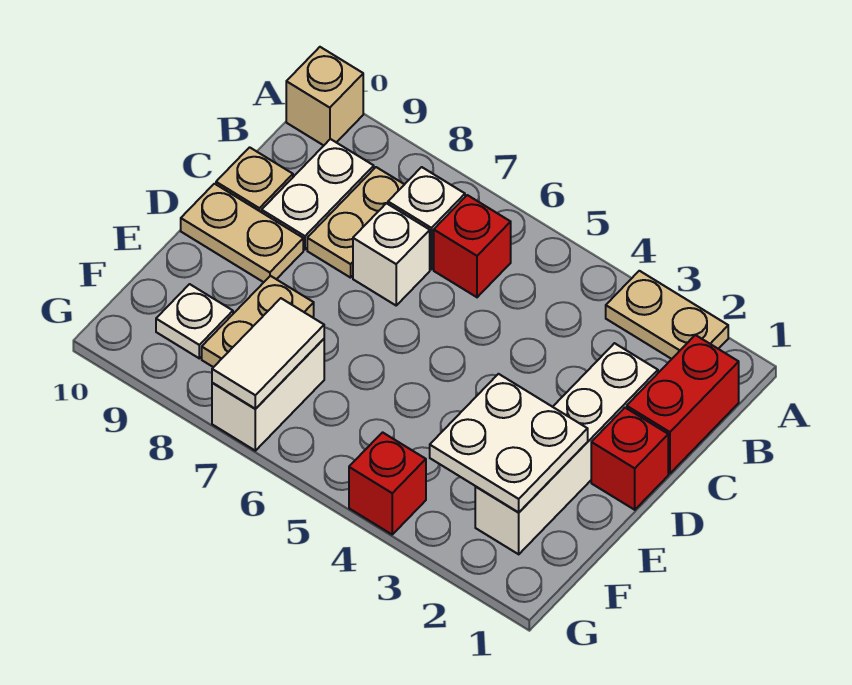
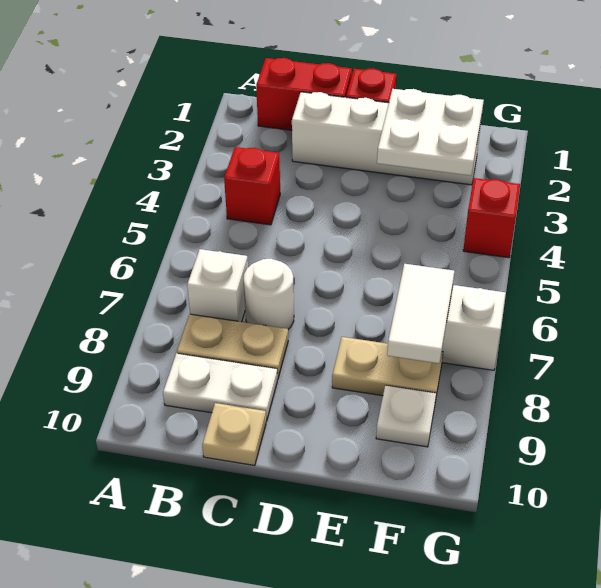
tan 1x2 plate [606,271,728,359] -> none
tan 1x1 brick [286,47,363,145] -> none
red 1x1 brick [434,195,511,297] -> red 1x1 brick moved to [224,147,280,225]
white 1x1 brick [353,203,430,305] -> white 1x1 round brick [244,259,294,329]
tan 1x2 plate [181,184,303,282] -> none
white 1x2 tile [212,298,324,409] -> white 1x2 tile turned to [387,264,454,363]

